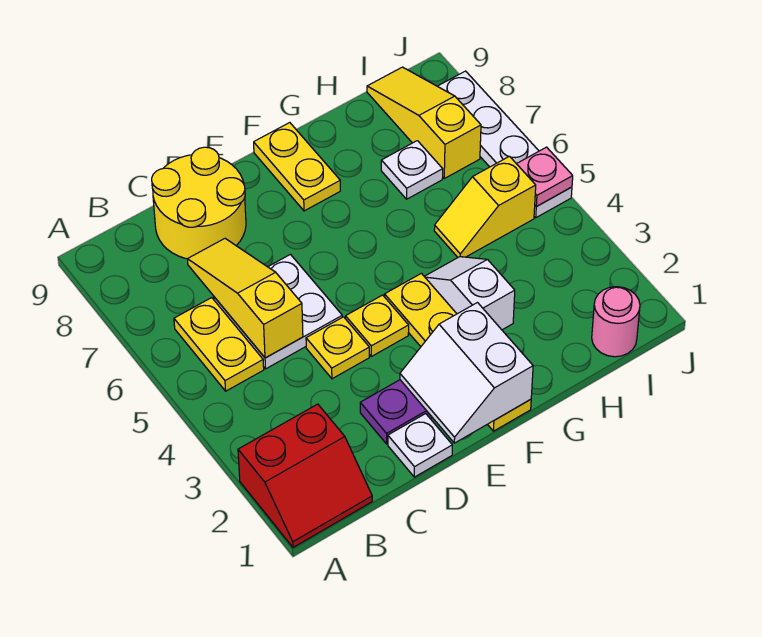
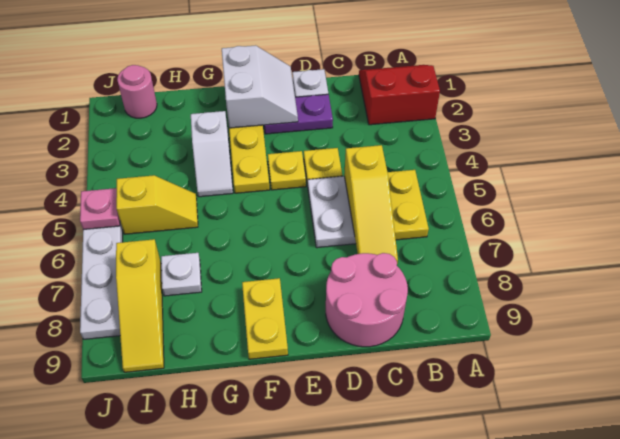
yellow 2x2 round brick [152,147,246,259] -> pink 2x2 round brick [326,253,408,347]

